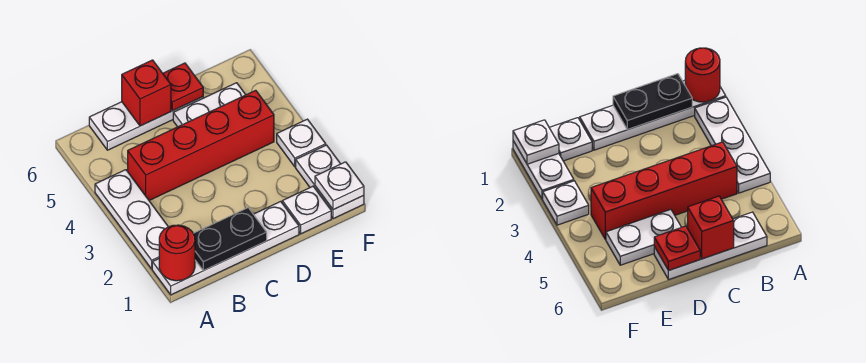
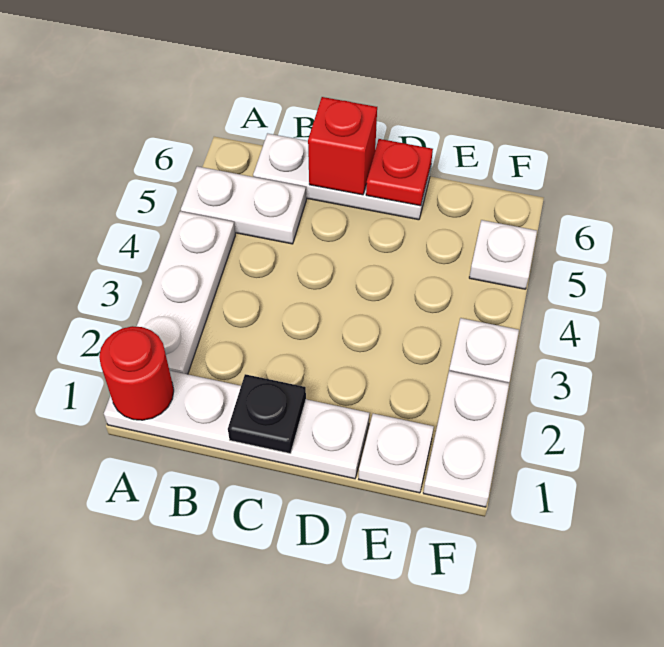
black 1x2 plate [193,208,267,271] -> black 1x1 plate [228,374,306,454]
red 1x4 brick [128,90,274,200] -> none
white 1x2 plate [173,83,246,127] -> white 1x2 plate moved to [181,166,306,244]
white 1x1 plate [315,162,364,210] -> white 1x1 plate moved to [469,220,537,289]

